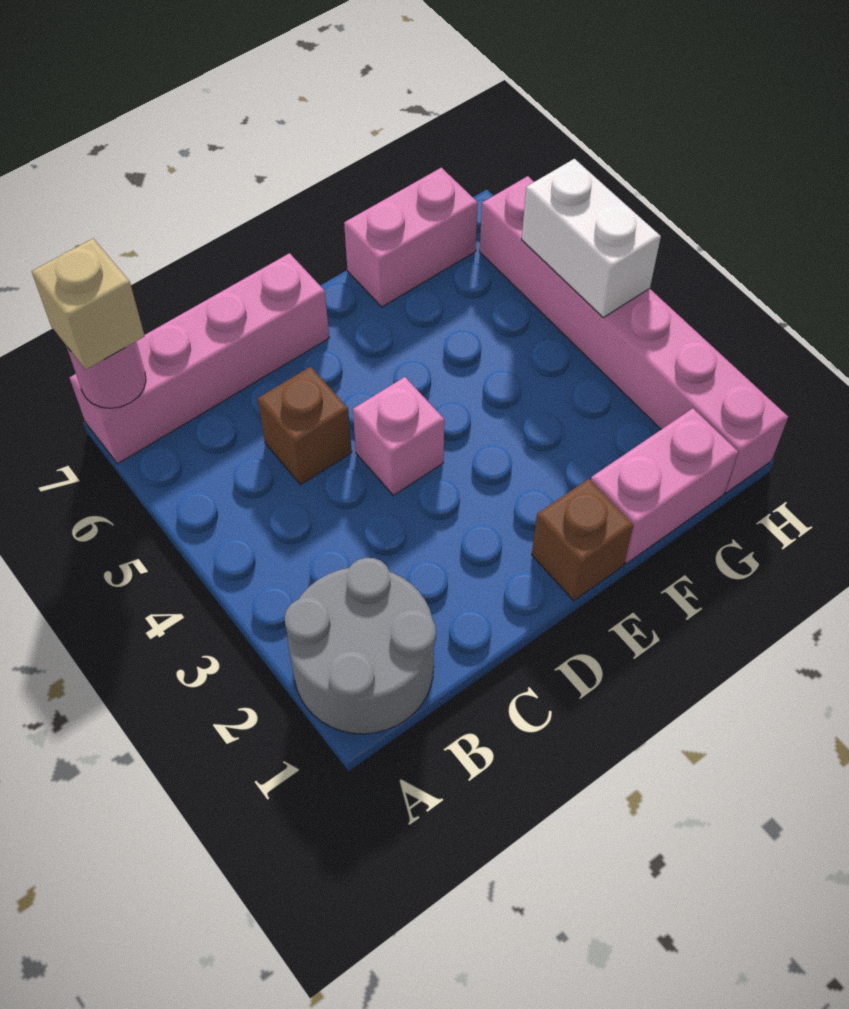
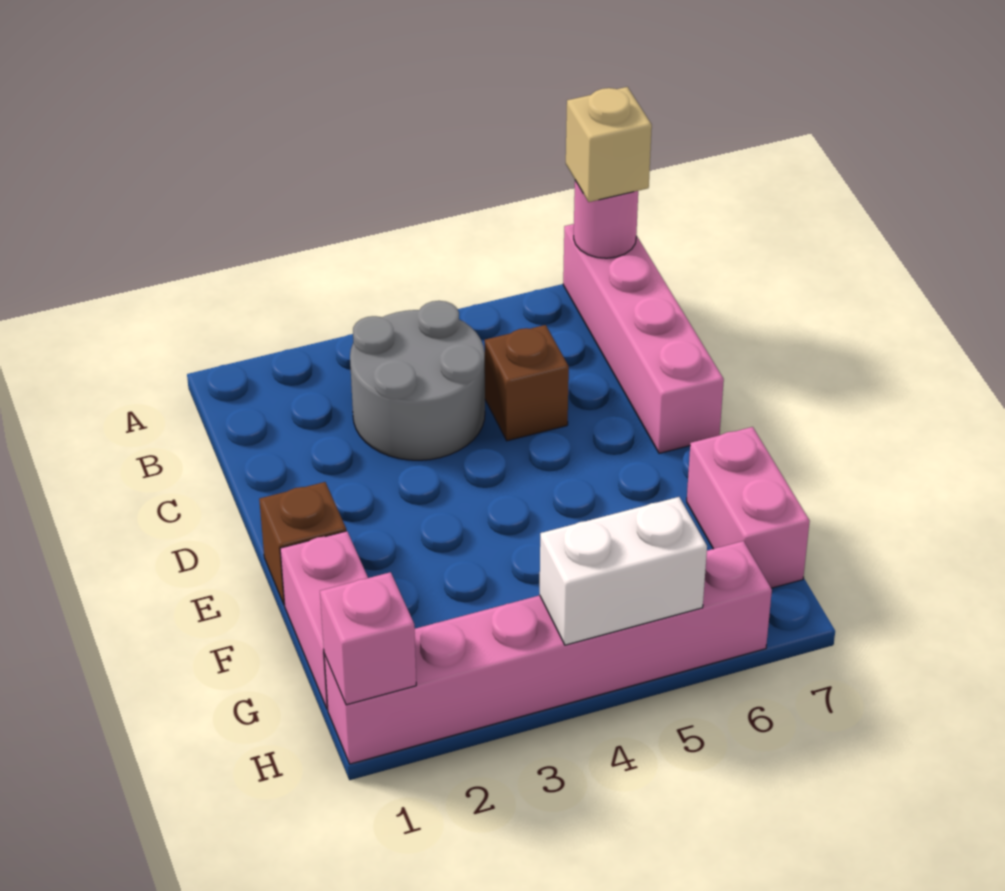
grey 2x2 round brick [285,558,436,734] -> grey 2x2 round brick moved to [350,301,485,460]
pink 1x1 brick [353,377,444,495] -> pink 1x1 brick moved to [320,572,416,705]

